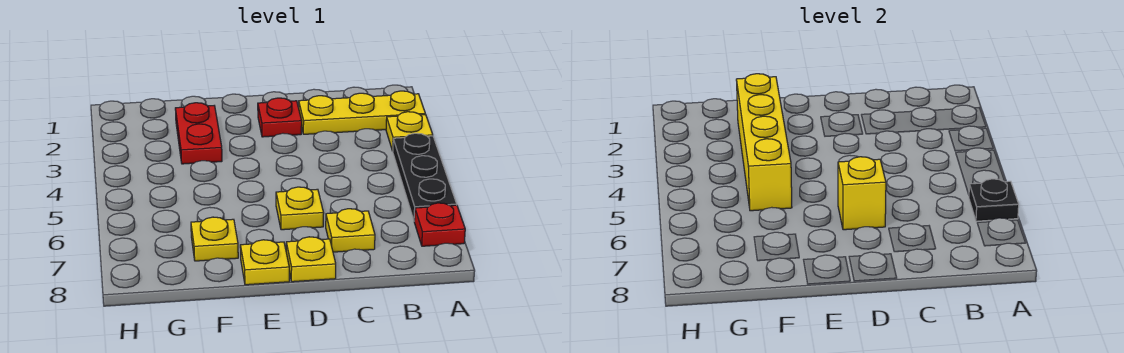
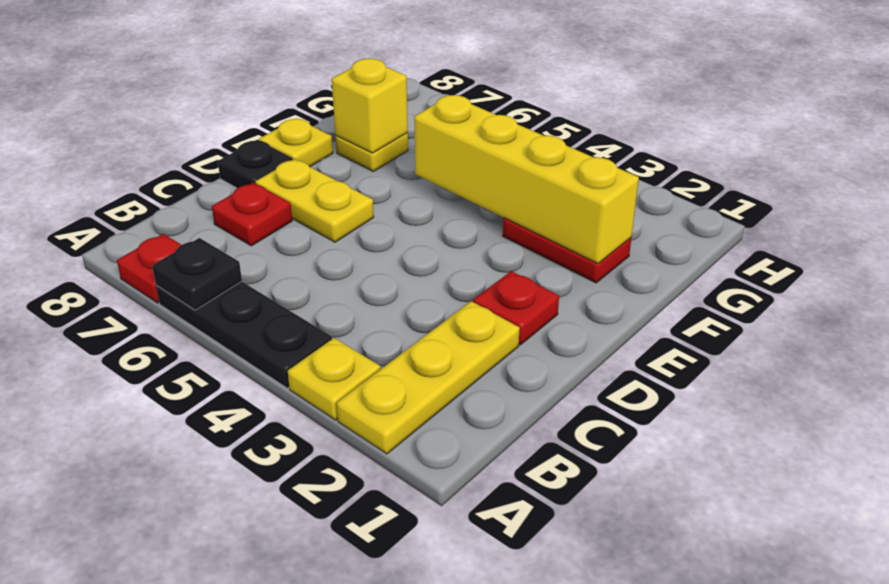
yellow 1x1 plate [326,209,375,252] -> red 1x1 plate [212,182,292,246]
yellow 1x1 plate [276,187,324,230] -> yellow 1x2 plate [255,159,374,242]
yellow 1x1 brick [838,157,886,230] -> yellow 1x1 brick moved to [332,58,408,153]
yellow 1x1 plate [286,237,336,282] -> black 1x1 plate [218,140,293,188]

